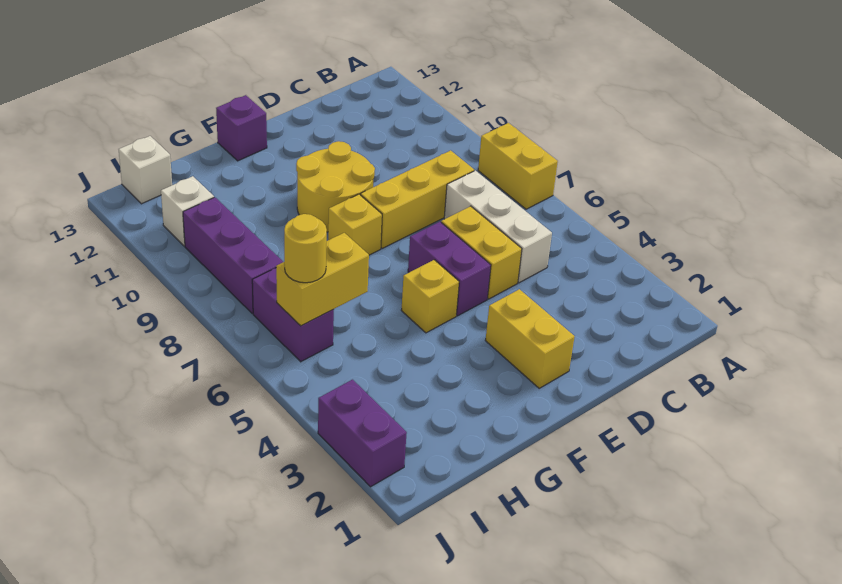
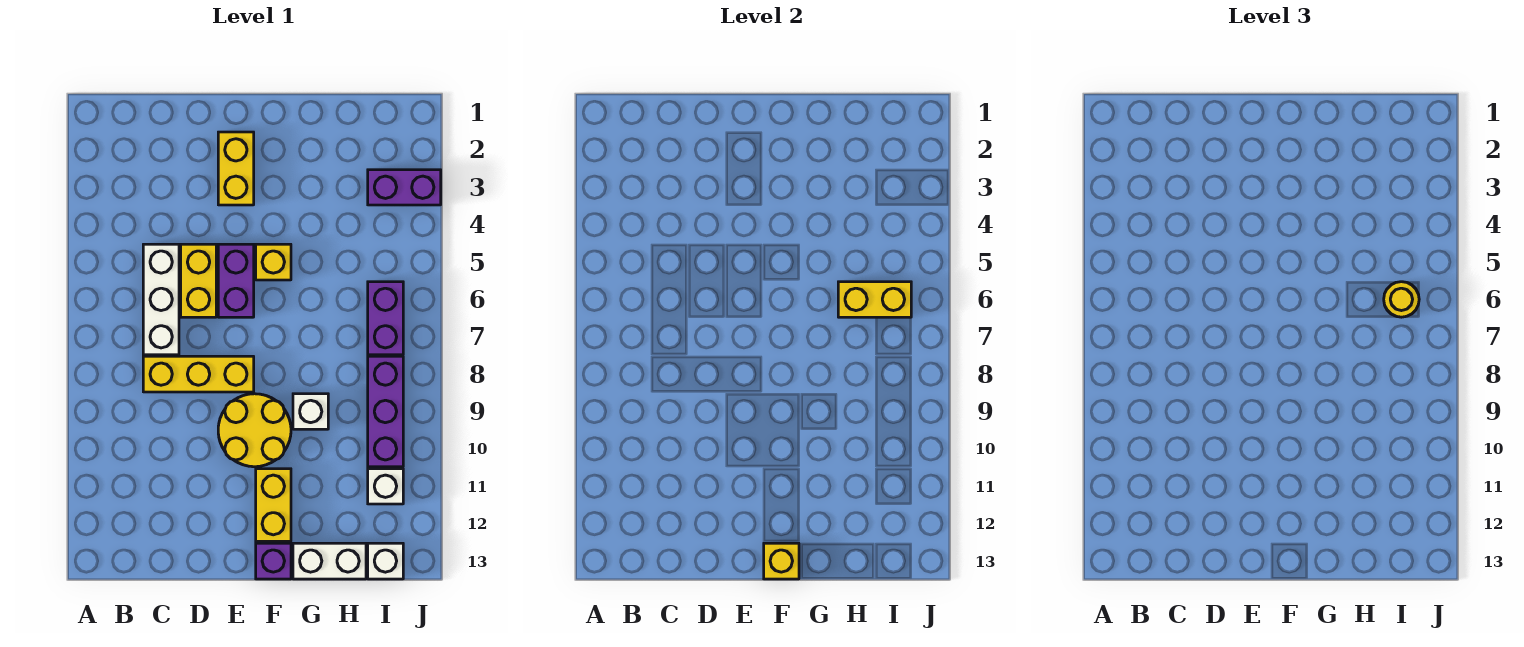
yellow 1x2 brick [478,123,558,209] -> yellow 1x2 brick moved to [256,469,291,541]
yellow 1x1 brick [328,194,382,255] -> yellow 1x1 brick moved to [764,543,799,579]
none -> white 1x1 brick [293,394,328,429]
none -> white 1x2 brick [293,543,366,579]
purple 1x2 brick [318,380,407,487] -> purple 1x2 brick turned to [368,170,441,205]

